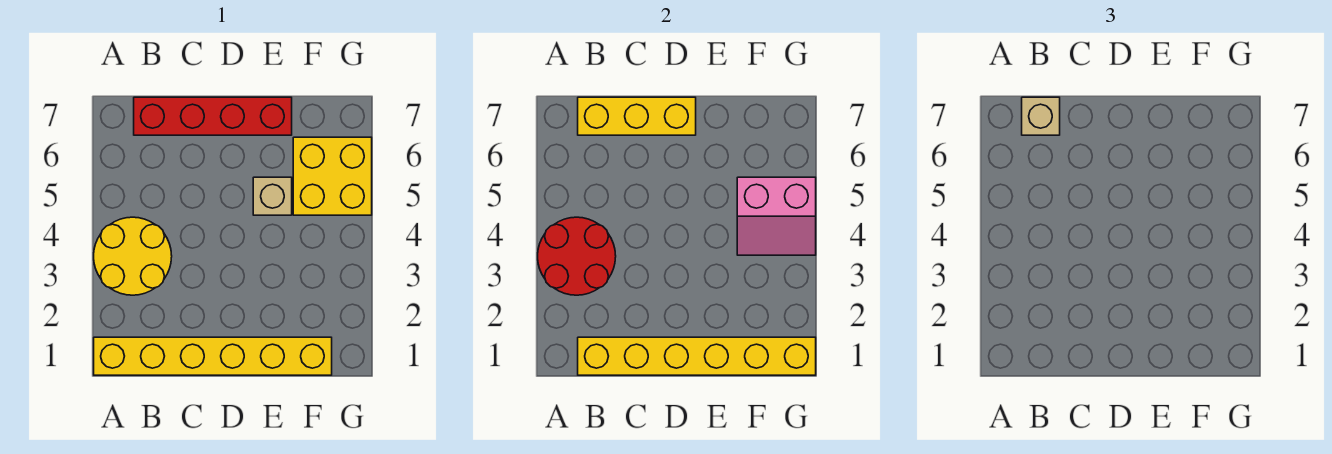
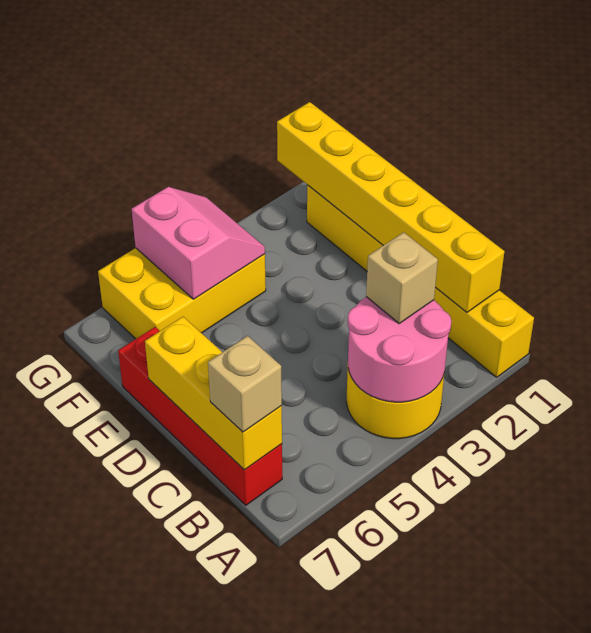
red 2x2 round brick [538,217,616,295] -> pink 2x2 round brick [348,297,451,402]
tan 1x1 brick [253,177,292,215] -> tan 1x1 brick moved to [366,232,438,323]
yellow 2x2 brick [293,137,372,215] -> yellow 2x3 brick [98,248,266,339]

